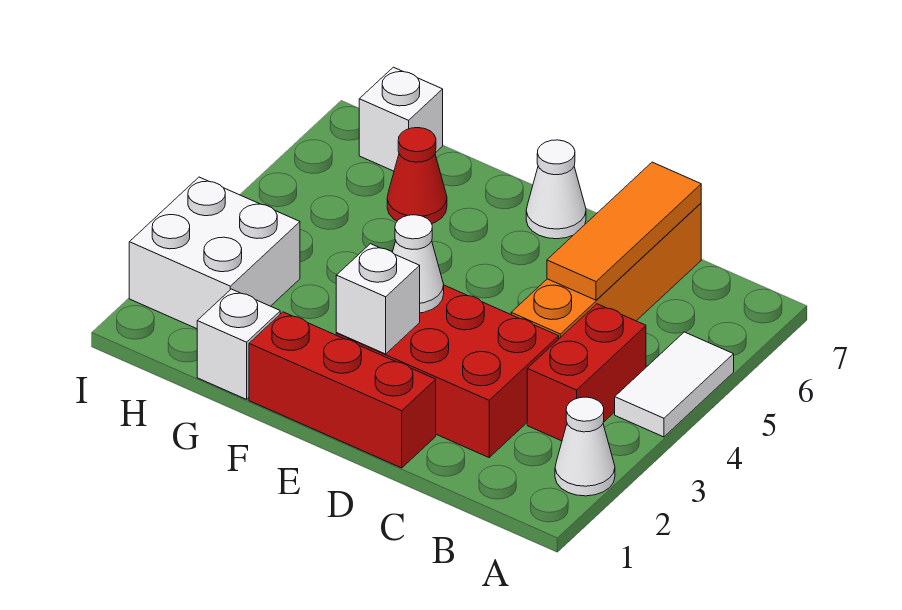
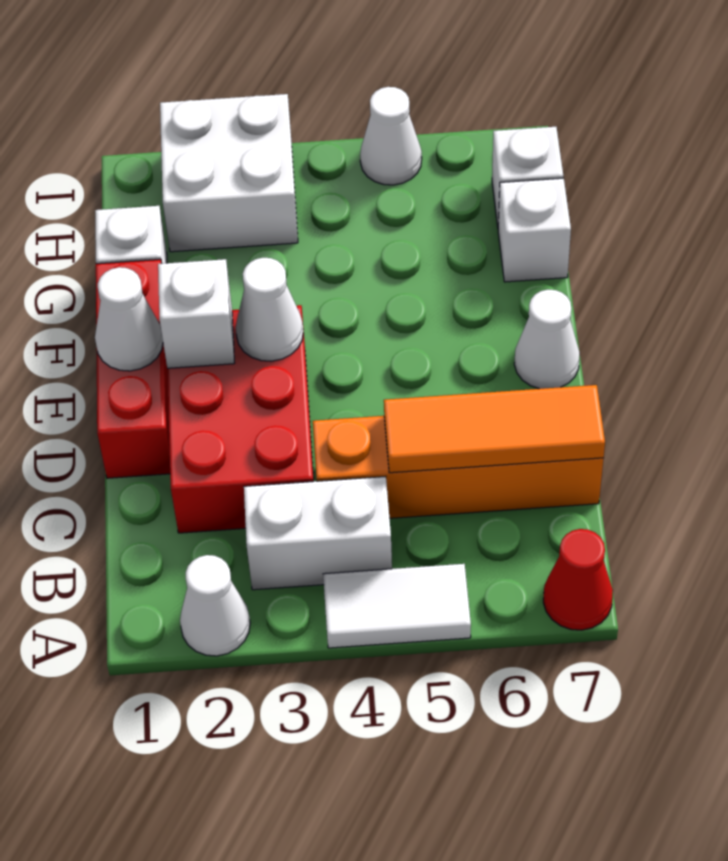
red 1x2 brick [527,304,646,441] -> white 1x2 brick [244,476,392,590]
none -> white 1x1 cone [95,267,163,371]
red 1x1 cone [387,128,447,224] -> red 1x1 cone moved to [543,529,613,630]
none -> white 1x1 brick [498,178,571,282]
none -> white 1x1 cone [360,87,422,185]

